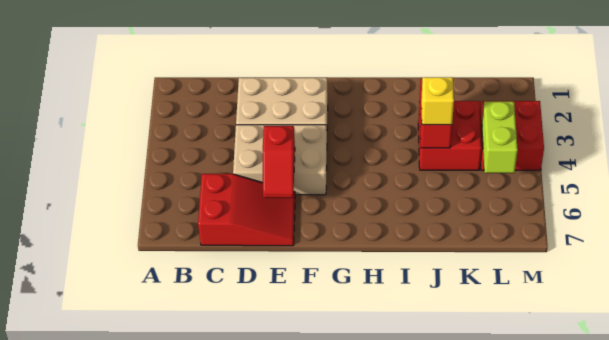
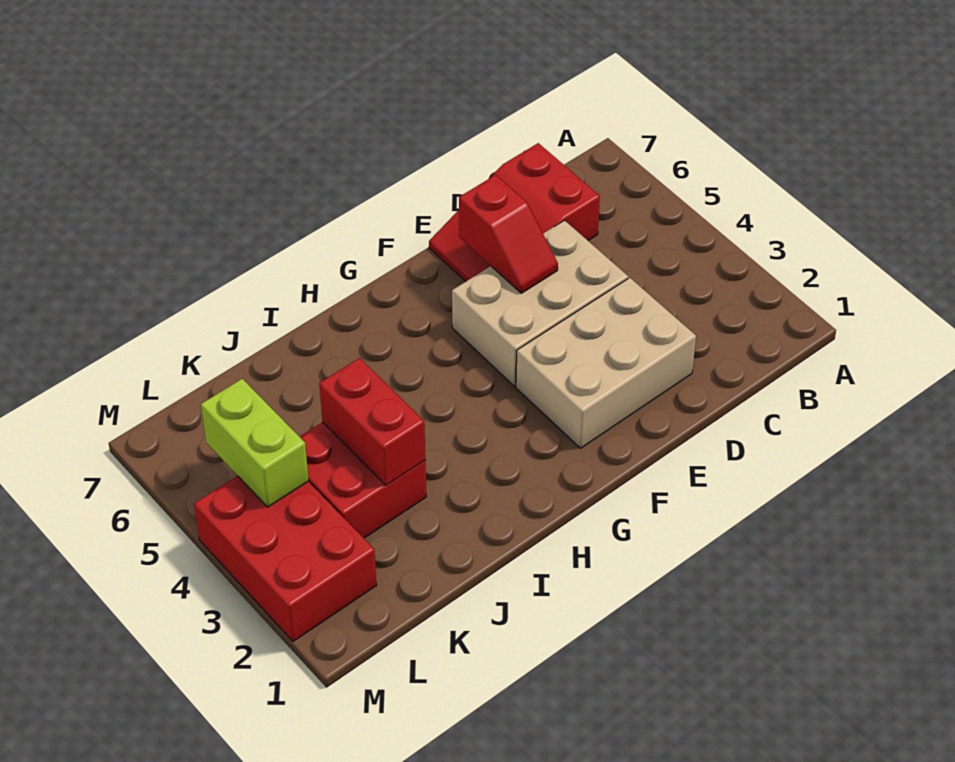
red 1x2 slope [263,126,295,198] -> red 1x2 slope turned to [459,175,558,293]
yellow 1x1 brick [421,77,454,125] -> none
red 2x2 brick [480,101,544,170] -> red 2x3 brick [194,476,377,641]

